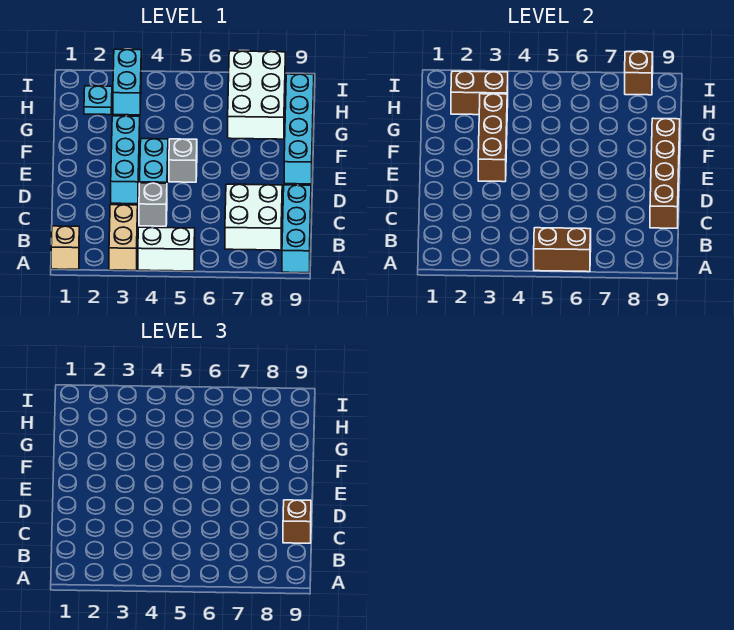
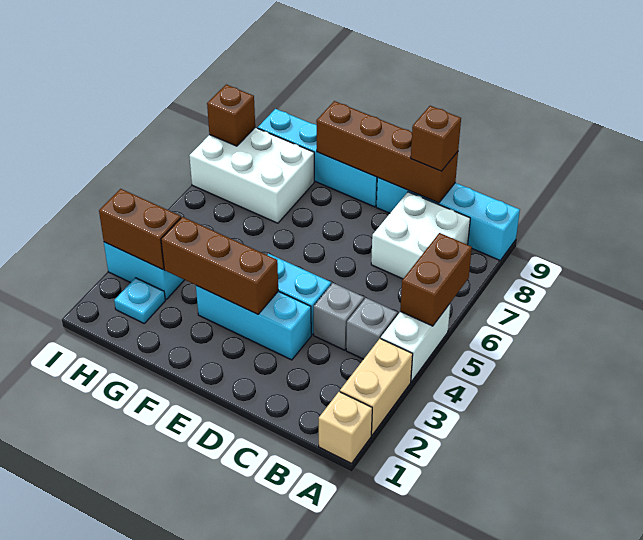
tan 1x2 brick [109,205,138,270] -> tan 1x2 brick turned to [340,339,413,435]
cyan 1x3 brick [282,185,311,273] -> cyan 1x4 brick [376,178,520,260]
grey 1x1 brick [169,139,197,182] -> grey 1x1 brick moved to [346,298,398,359]
brown 1x2 brick [451,71,508,115] -> brown 1x2 brick turned to [99,189,181,270]

